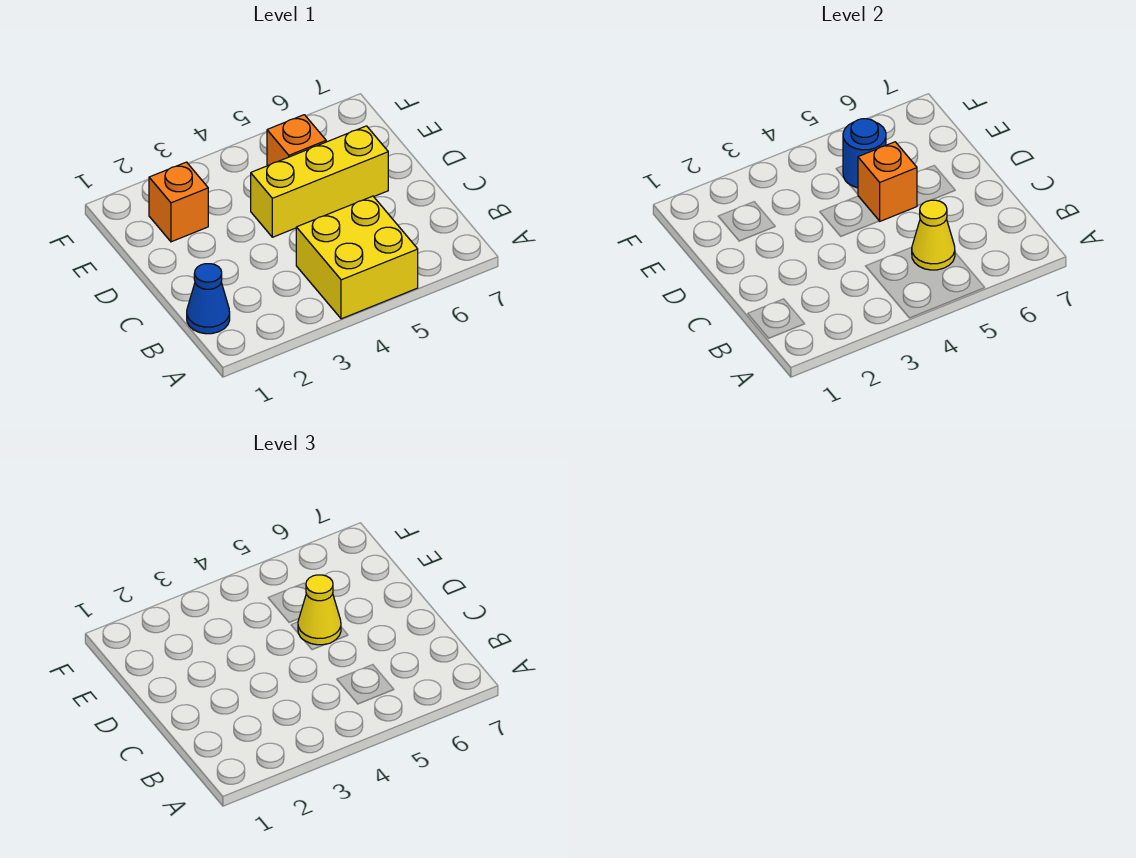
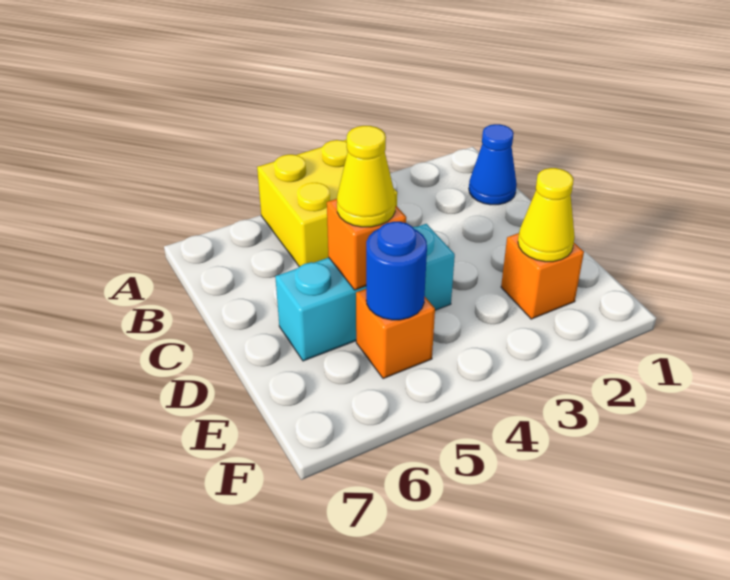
yellow 1x1 cone [912,200,955,270] -> yellow 1x1 cone moved to [518,168,575,262]
yellow 1x3 brick [251,126,388,237] -> cyan 1x3 brick [275,224,455,361]

